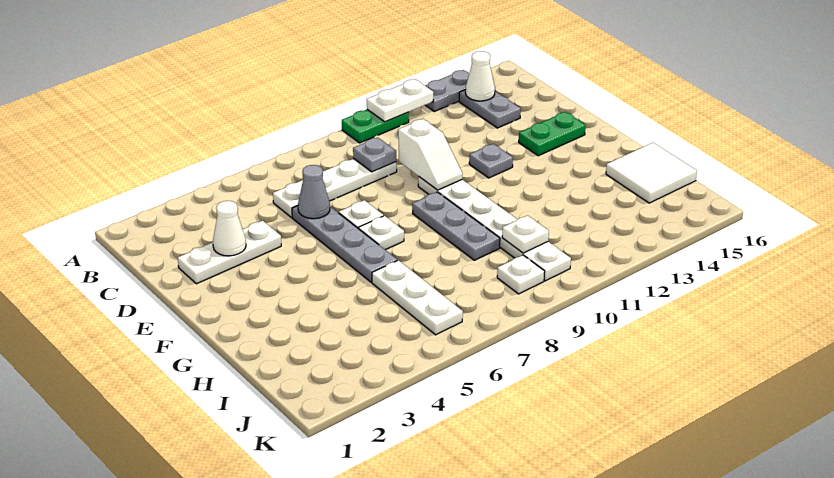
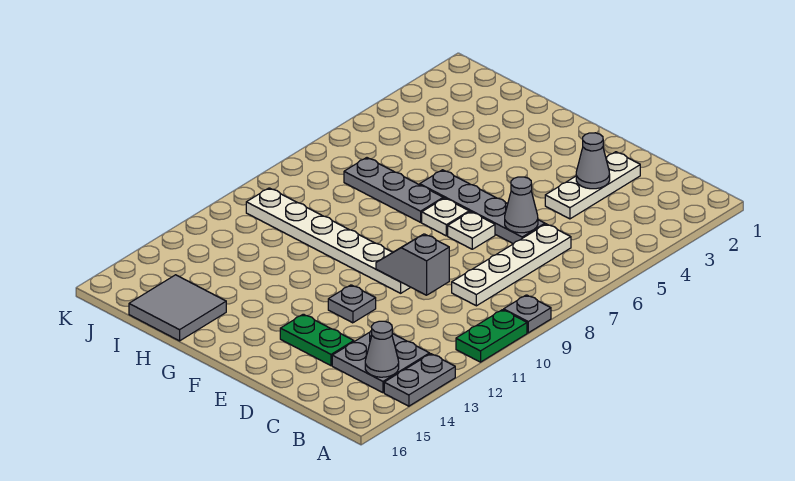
white 1x2 plate [367,79,433,122] -> none
grey 1x2 plate [459,90,521,128] -> grey 2x2 plate [332,330,430,393]
white 1x1 cone [465,51,495,101] -> grey 1x1 cone [365,321,399,377]
grey 1x1 plate [353,137,396,172] -> grey 1x1 plate moved to [504,295,551,333]
white 1x1 cone [213,201,246,256] -> grey 1x1 cone [576,133,610,189]
white 1x2 slope [398,119,462,190] -> grey 1x2 slope [376,234,449,295]
green 1x2 plate [519,112,585,156] -> green 1x2 plate turned to [280,314,354,366]
grey 1x3 plate [412,192,500,260] -> grey 1x3 plate moved to [344,158,443,222]
white 1x3 plate [372,260,463,335] -> none
white 2x2 tile [606,143,697,203] -> grey 2x2 tile [129,275,226,341]
white 1x1 plate [502,216,549,253] -> none
white 1x1 plate [497,255,545,294] -> none

